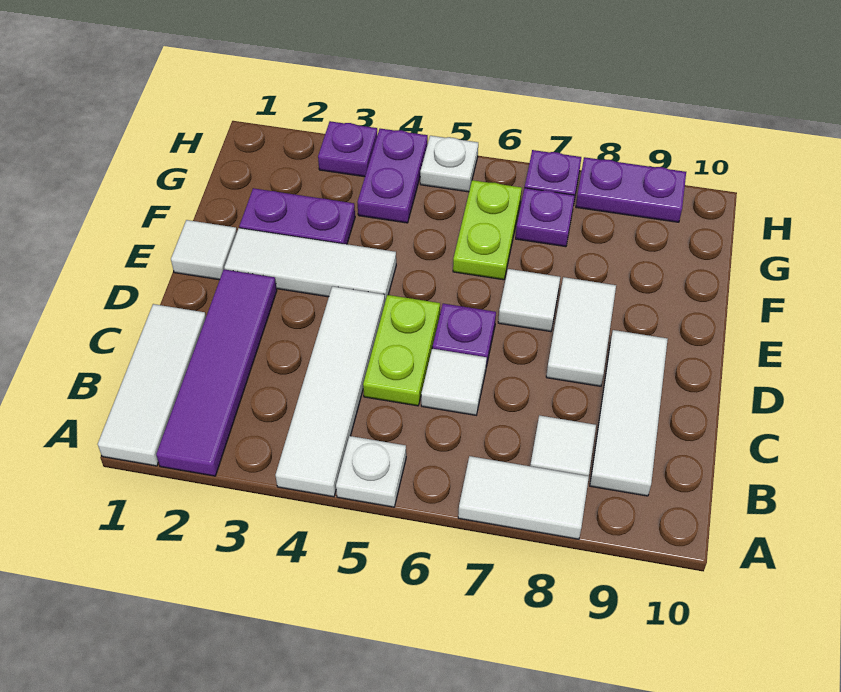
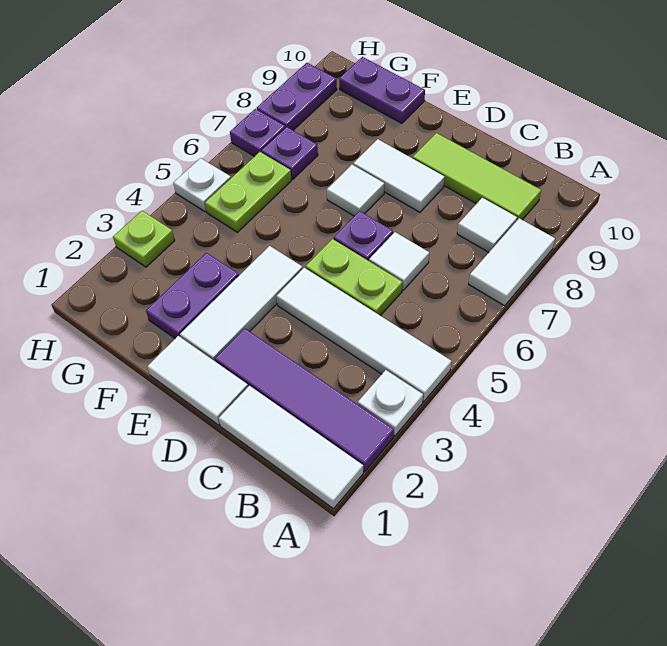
white 1x1 plate [336,436,406,507] -> white 1x1 plate moved to [358,370,423,436]
white 1x3 tile [590,330,668,496] -> lime 1x3 tile [413,133,541,220]
white 1x1 tile [171,220,237,280] -> white 1x2 tile [147,336,248,425]
lime 1x2 plate [453,180,522,280] -> lime 1x2 plate turned to [205,152,292,232]
purple 1x2 plate [358,129,428,223] -> purple 1x2 plate moved to [339,57,425,123]
purple 1x1 plate [318,121,377,177] -> lime 1x1 plate [113,211,175,267]

